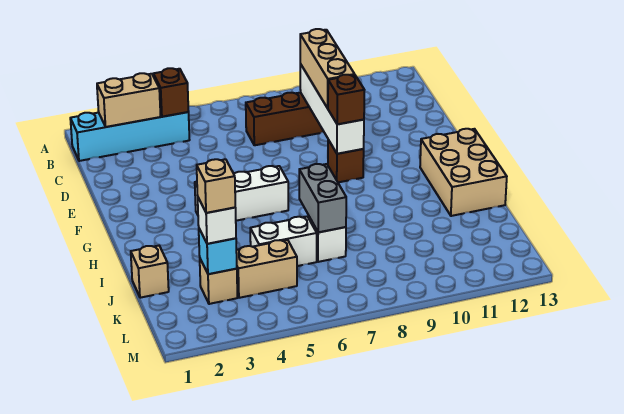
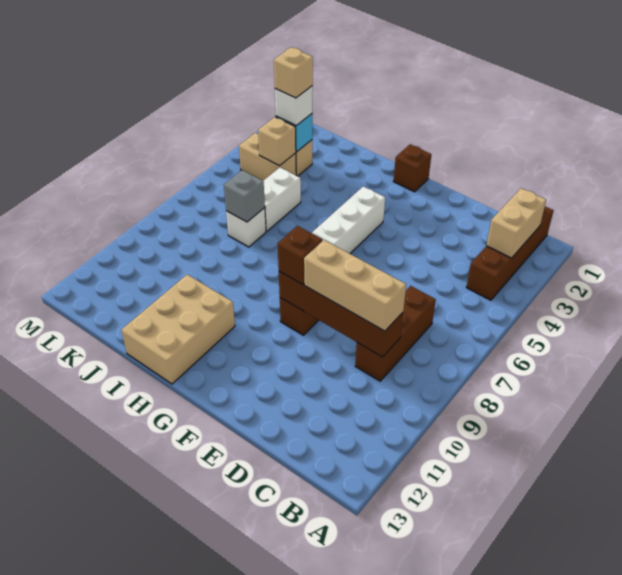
cyan 1x4 brick [70,112,189,161] -> brown 1x4 brick [466,207,554,300]
brown 1x1 brick [153,68,189,117] -> brown 1x1 brick moved to [394,144,431,192]
white 1x4 brick [300,64,364,154] -> brown 1x4 brick [279,271,403,357]
tan 2x3 brick [420,129,507,216] -> tan 2x3 brick turned to [121,275,235,384]
grey 1x2 brick [299,164,346,232] -> grey 1x1 brick [224,170,265,222]
tan 1x1 brick [131,246,169,298] -> tan 1x1 brick moved to [258,117,296,166]
tan 1x2 brick [236,240,297,298] -> tan 1x2 brick turned to [239,133,296,181]

